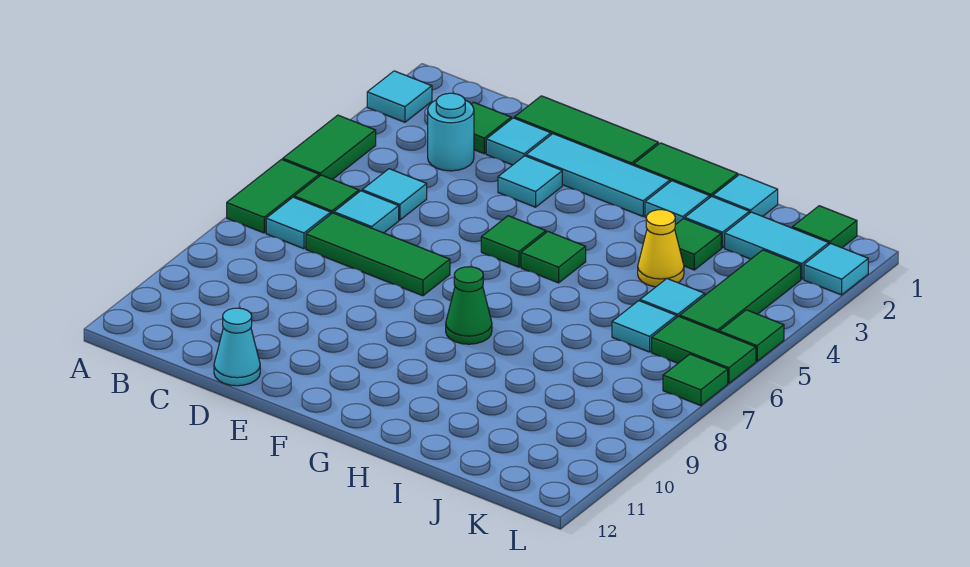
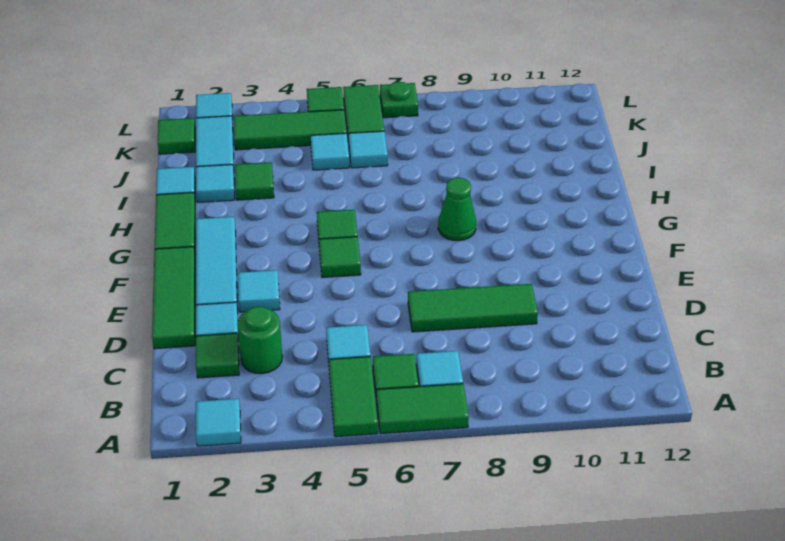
green 1x2 tile [283,115,376,180] -> green 1x2 tile turned to [329,357,378,437]
cyan 1x1 round brick [428,93,474,171] -> green 1x1 round brick [237,307,282,374]
cyan 1x1 tile [334,191,399,233] -> none
green 1x3 tile [306,213,450,296] -> green 1x3 tile turned to [408,284,538,332]
cyan 1x1 cone [214,308,260,386] -> none
cyan 1x1 tile [645,181,710,225] -> none
yellow 1x1 cone [638,210,684,287] -> none
green 1x1 tile [663,354,728,406] -> green 1x1 plate [380,82,418,118]

